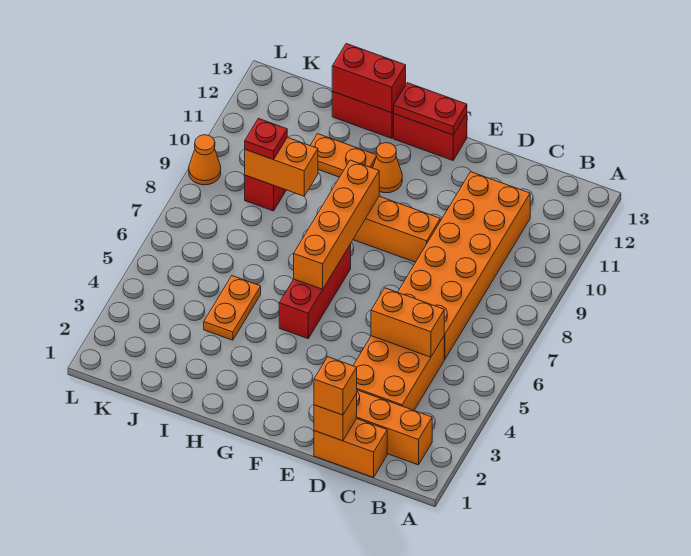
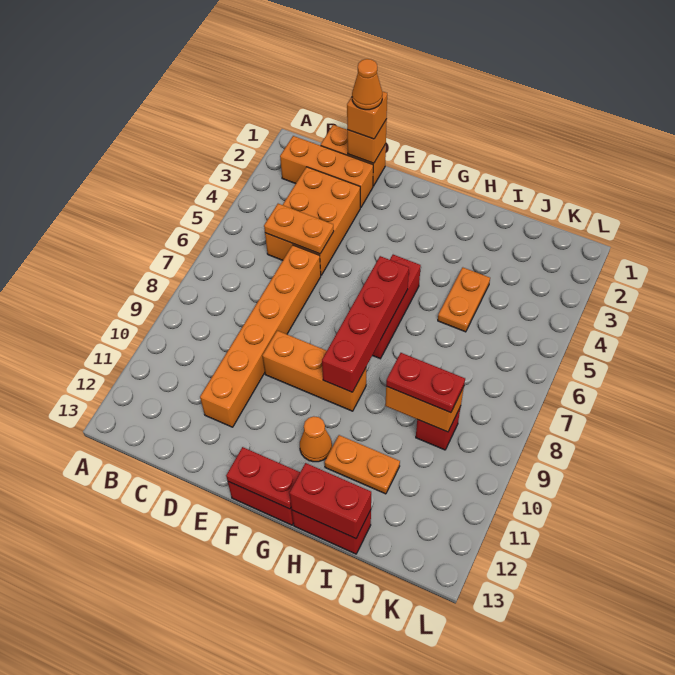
orange 1x2 brick [371,288,444,357] -> orange 1x2 plate [264,204,334,254]
orange 2x6 brick [398,172,530,359] -> orange 1x6 brick [200,245,321,427]
orange 1x4 brick [294,160,379,289] -> red 1x4 brick [322,256,409,392]
red 1x1 plate [245,118,287,160] -> red 1x2 plate [386,353,465,413]
orange 1x1 cone [189,135,221,185] -> orange 1x1 cone moved to [352,59,382,110]

